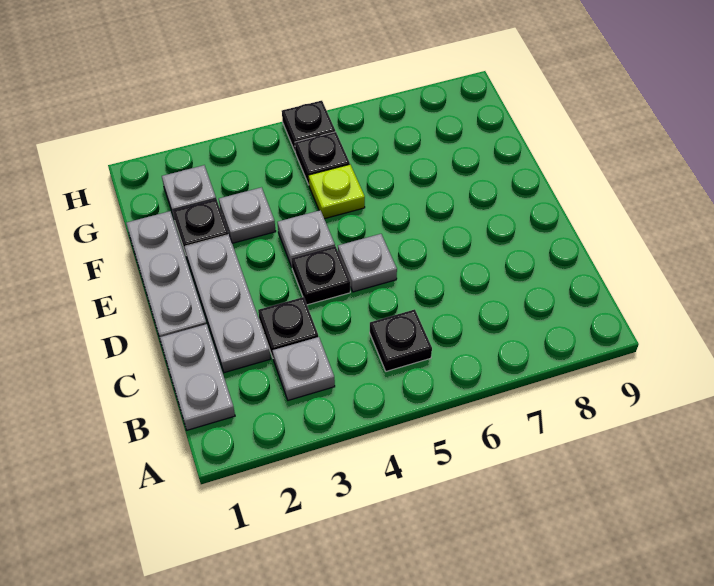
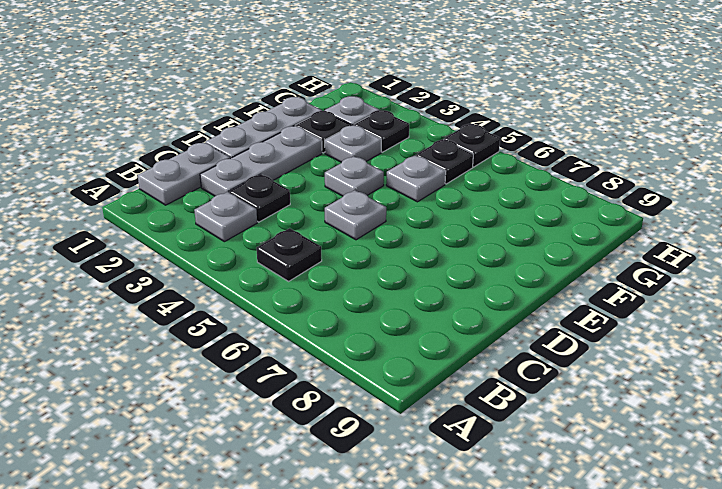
black 1x1 plate [291,246,350,305] -> black 1x1 plate moved to [354,110,409,152]
lime 1x1 plate [309,164,365,219] -> grey 1x1 plate [386,156,446,202]

